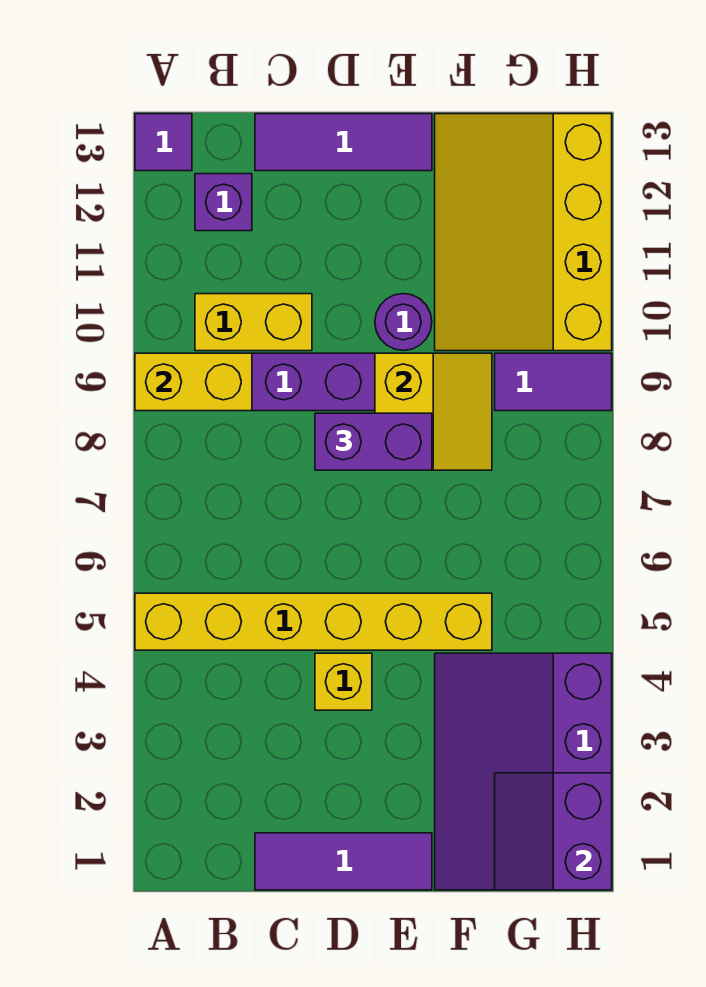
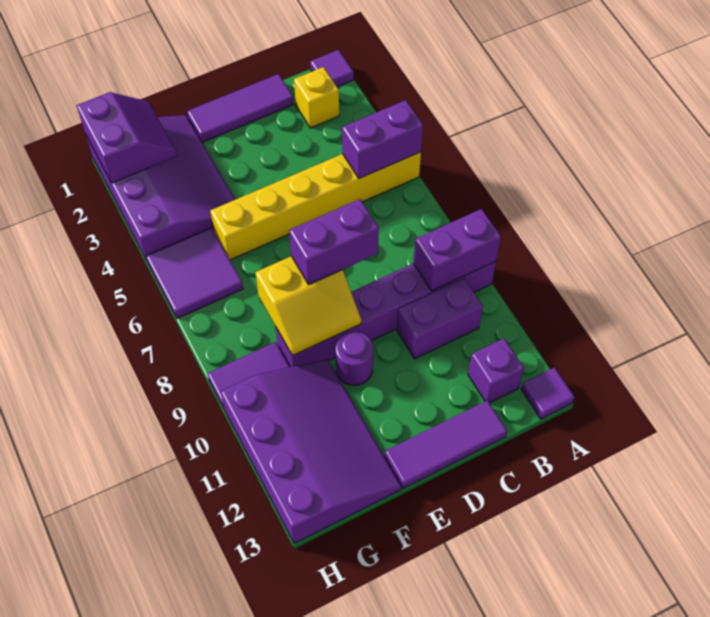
none -> purple 1x1 tile [310,50,354,87]
none -> purple 1x2 brick [342,100,423,178]
yellow 1x2 brick [135,353,252,411] -> purple 1x2 brick [413,209,501,291]
yellow 1x2 brick [195,294,312,351] -> purple 1x2 brick [397,278,483,359]
yellow 1x1 brick [315,653,372,710] -> yellow 1x1 brick moved to [294,67,339,128]
yellow 2x2 slope [375,353,492,470] -> yellow 2x2 slope turned to [255,256,361,356]
yellow 3x4 slope [435,114,612,351] -> purple 3x4 slope [221,359,402,544]
none -> purple 2x2 tile [146,228,243,318]

